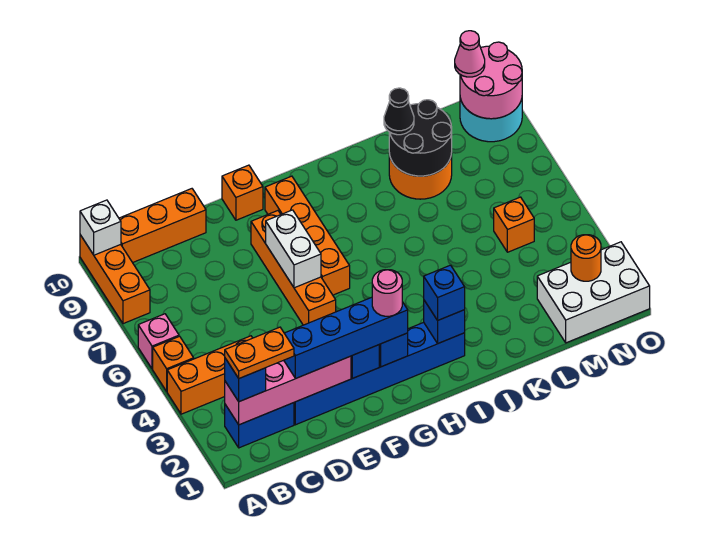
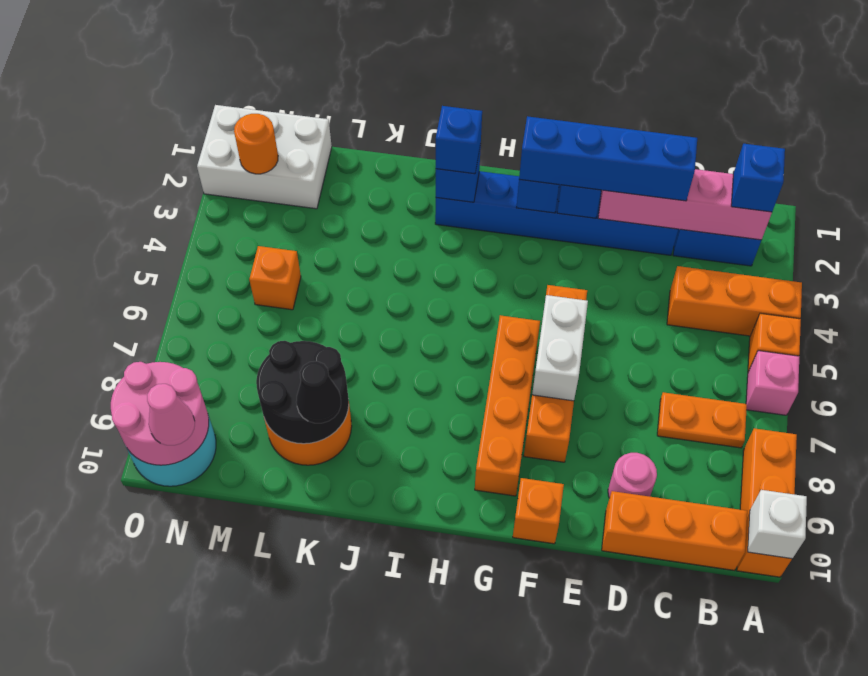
orange 1x2 plate [225,327,294,378] -> orange 1x2 plate moved to [657,392,747,448]
pink 1x1 round brick [372,270,402,316] -> pink 1x1 round brick moved to [608,453,657,498]

